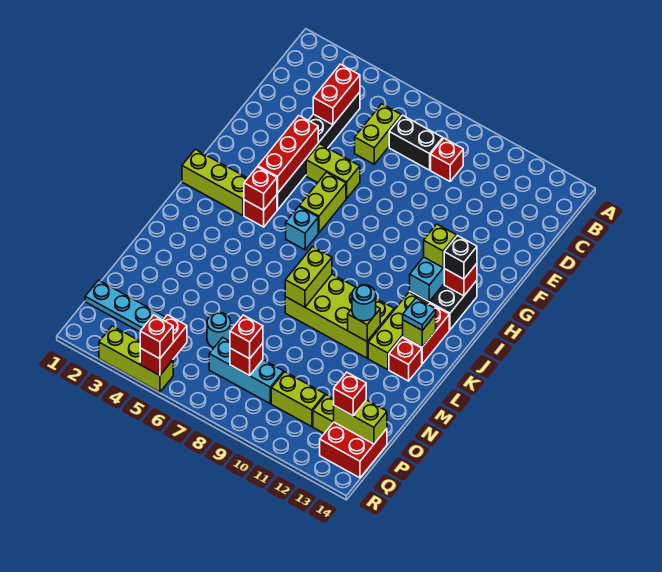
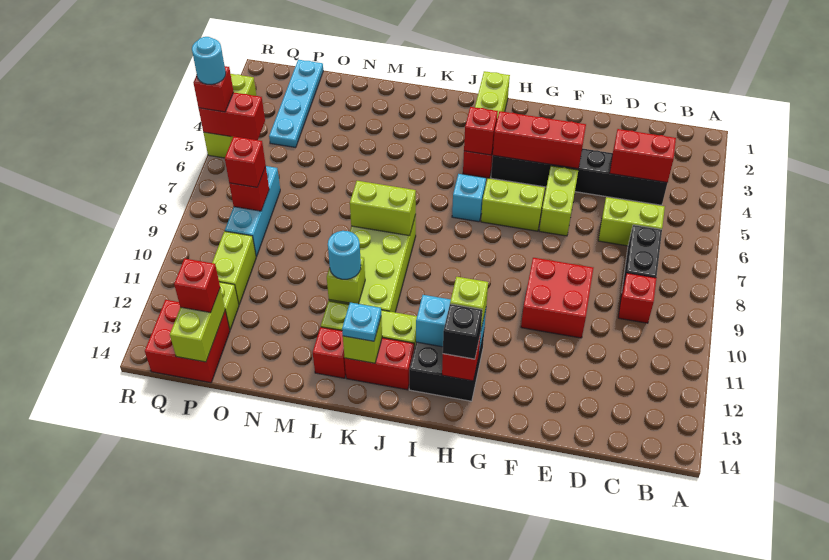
none -> red 2x2 brick [521,258,593,338]
cyan 1x1 round brick [207,313,231,348] -> cyan 1x1 round brick moved to [192,37,226,84]

